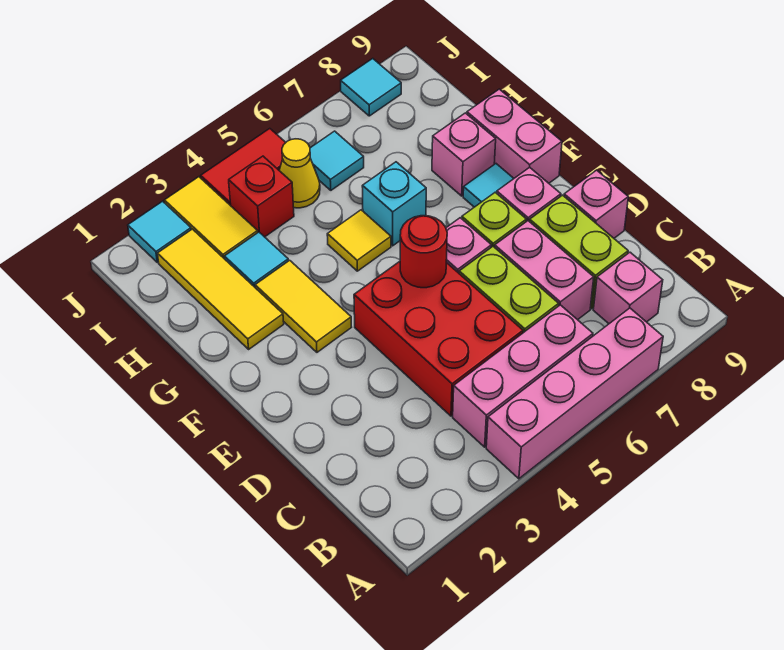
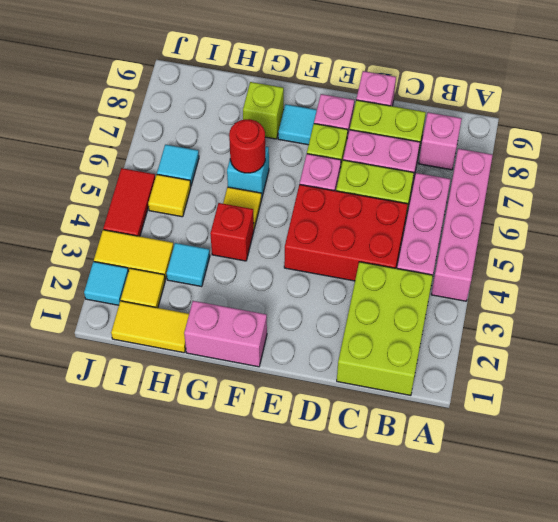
none -> lime 2x3 brick [337,262,433,395]
red 1x1 round brick [400,216,447,288] -> red 1x1 round brick moved to [229,119,265,173]
yellow 1x2 tile [255,260,351,352] -> yellow 1x2 tile moved to [111,301,189,353]
pink 1x2 brick [467,89,562,183] -> pink 1x2 brick moved to [184,301,267,367]
yellow 1x3 tile [157,229,284,349] -> yellow 1x1 tile [121,268,165,308]
pink 1x1 brick [432,113,496,196] -> lime 1x1 brick [243,82,284,139]
red 1x1 brick [229,156,294,237] -> red 1x1 brick moved to [210,203,254,261]
yellow 1x1 cone [279,139,320,208] -> yellow 1x1 tile [148,175,191,217]
cyan 1x1 tile [341,59,401,116] -> none

